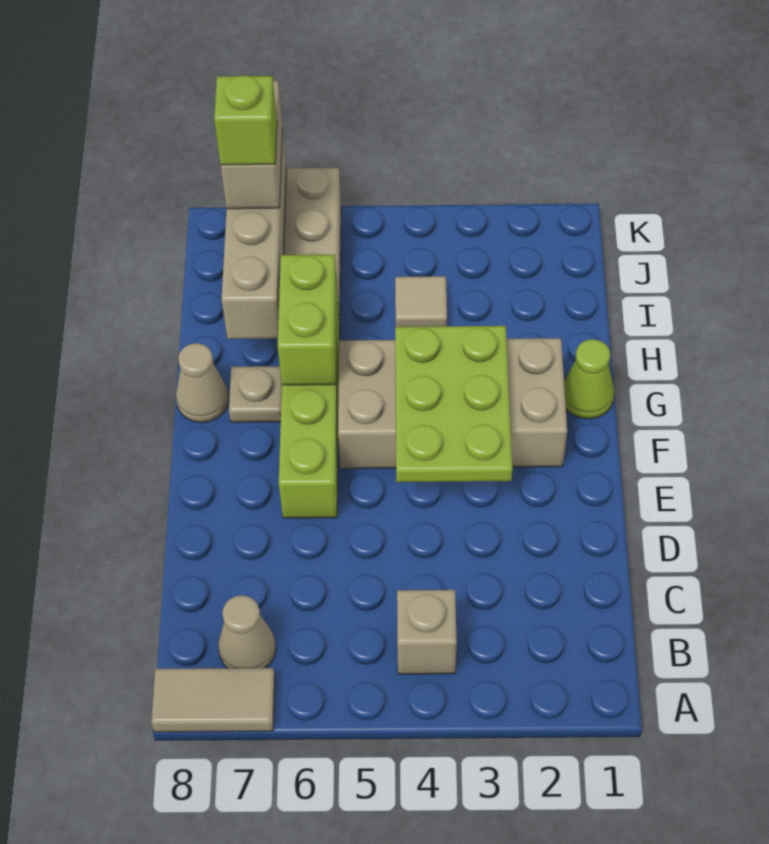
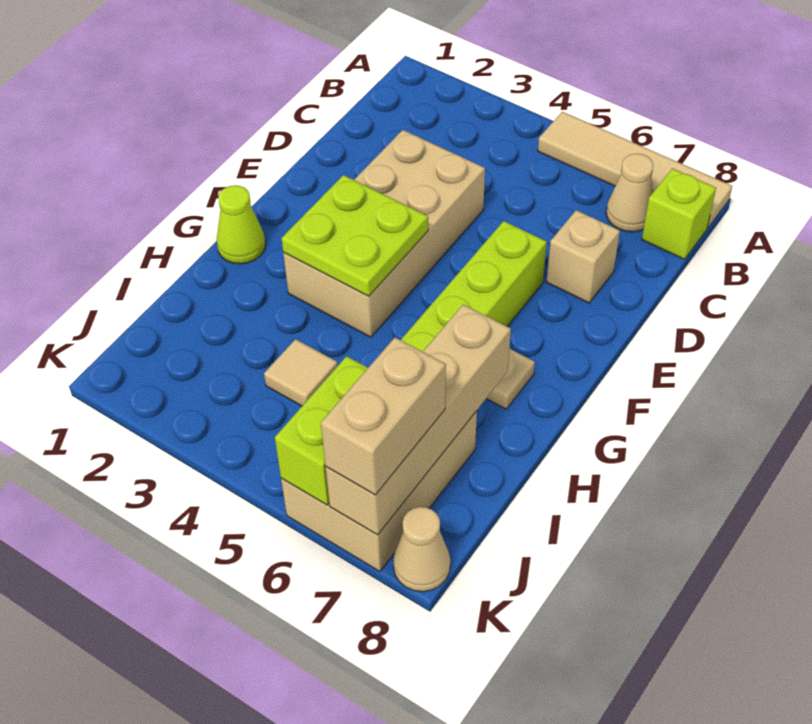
tan 1x2 tile [151,668,275,732] -> tan 1x4 tile [538,112,732,228]
tan 1x1 brick [397,590,457,674] -> tan 1x1 brick moved to [546,210,620,303]
lime 2x3 plate [395,326,513,482] -> lime 2x2 plate [282,175,428,296]
tan 2x4 brick [338,338,567,469] -> tan 2x4 brick turned to [283,130,485,337]
lime 1x2 brick [278,255,337,385] -> lime 1x2 brick moved to [275,356,368,505]
tan 1x1 cone [176,343,229,423] -> tan 1x1 cone moved to [393,507,450,592]
lime 1x1 brick [214,75,277,165] -> lime 1x1 brick moved to [642,168,716,259]

